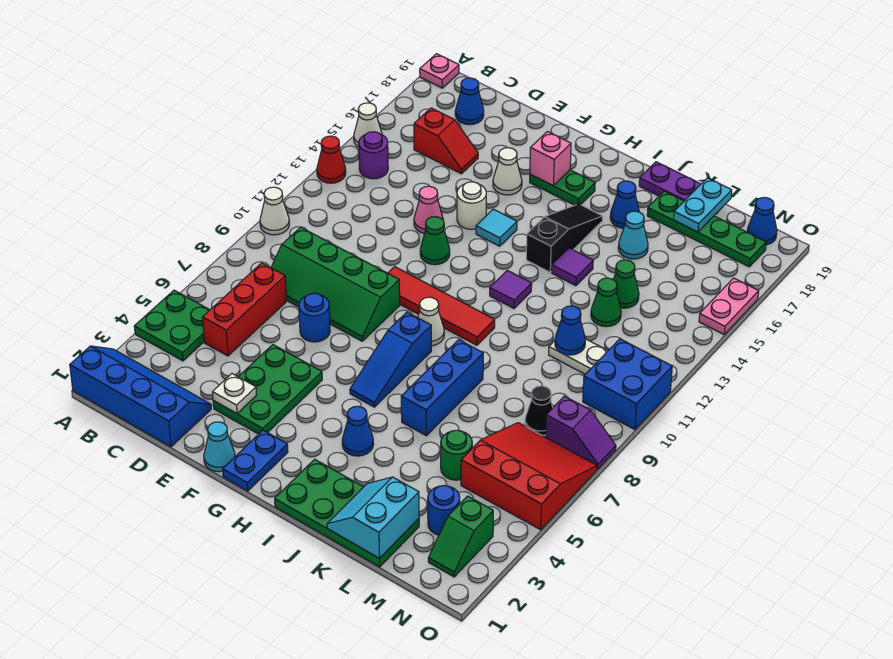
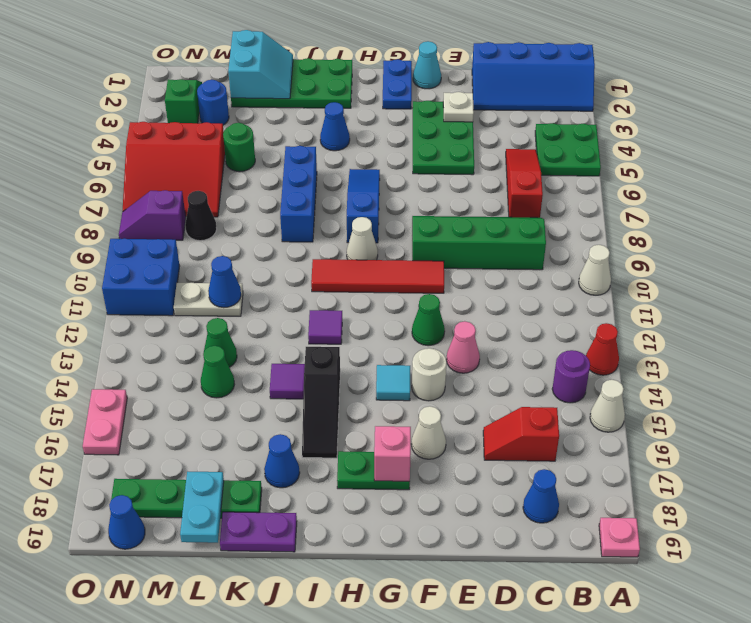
red 1x3 brick [203,263,286,356] -> red 1x3 slope [506,149,543,218]
blue 1x1 round brick [299,293,330,342] -> none
cyan 1x1 cone [618,211,648,259] -> none

